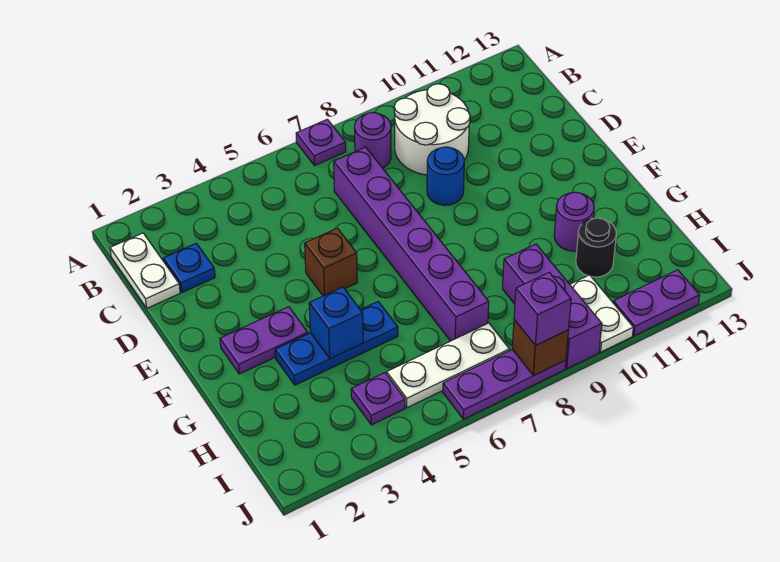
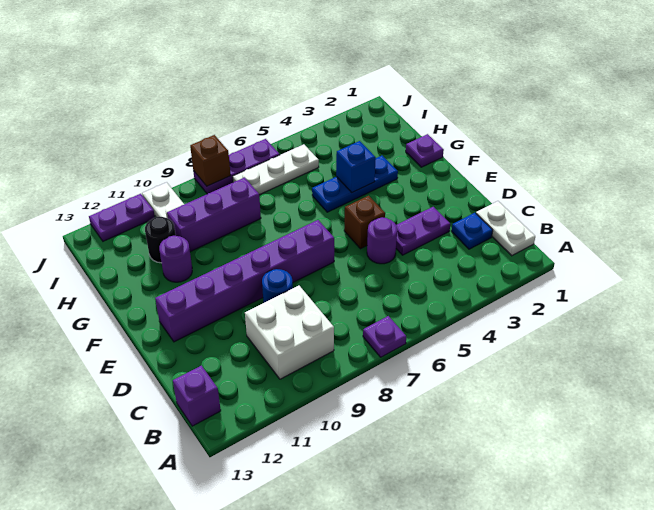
purple 1x1 round brick [355,113,391,168] -> purple 1x1 round brick moved to [367,217,397,264]
white 2x2 round brick [394,84,470,175] -> white 2x2 brick [245,286,334,379]
purple 1x6 brick [334,147,489,341] -> purple 1x6 brick turned to [155,220,334,342]
purple 1x2 plate [220,307,308,374] -> purple 1x2 plate moved to [396,207,450,255]
purple 1x3 brick [502,244,602,369] -> purple 1x3 brick turned to [167,177,261,252]
purple 1x1 plate [351,373,405,425] -> purple 1x1 plate moved to [406,134,444,167]
purple 1x1 brick [514,272,571,346] -> purple 1x1 brick moved to [173,365,221,426]

